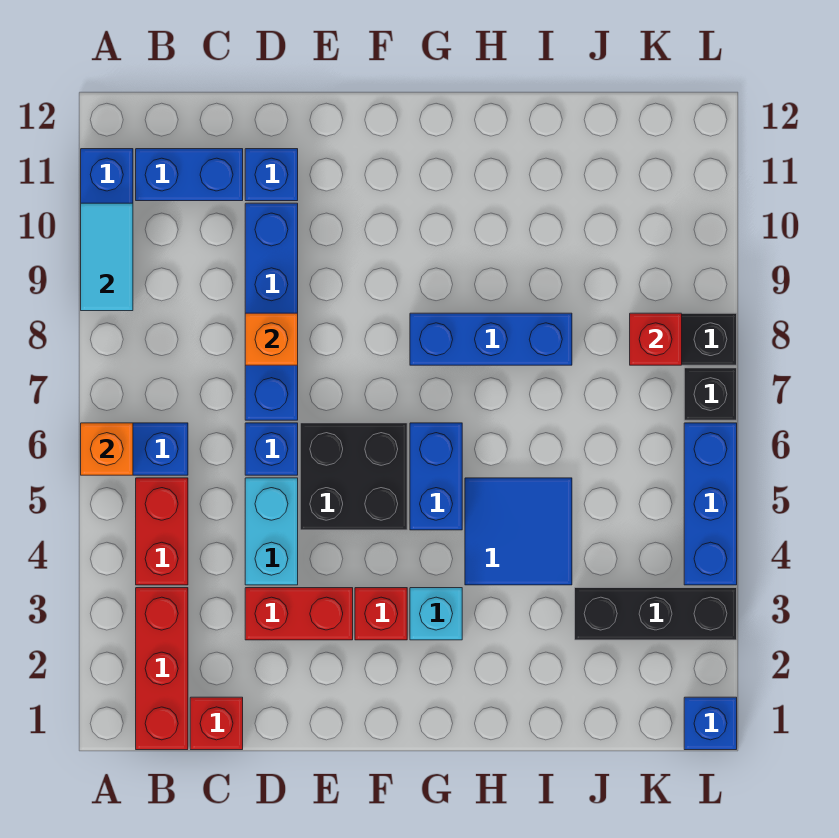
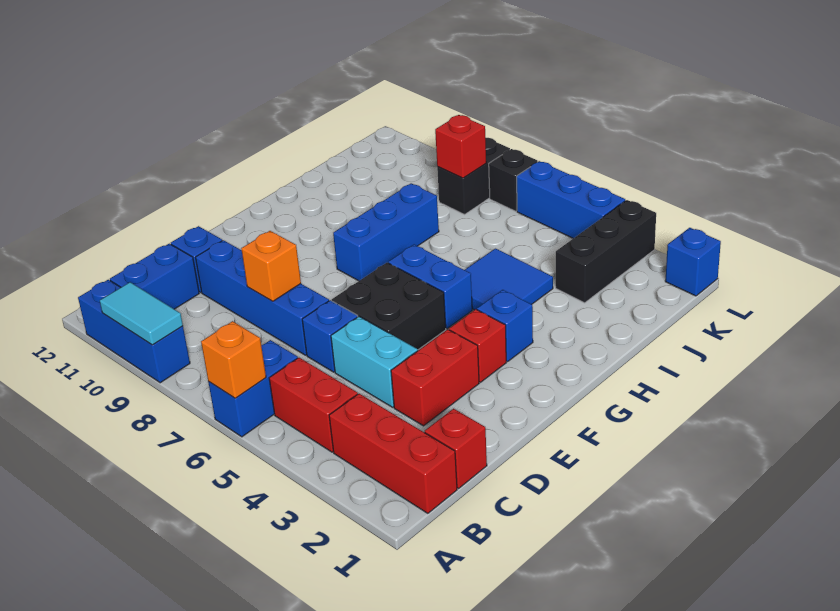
cyan 1x1 brick [410,588,462,640] -> blue 1x1 brick [477,290,533,362]

